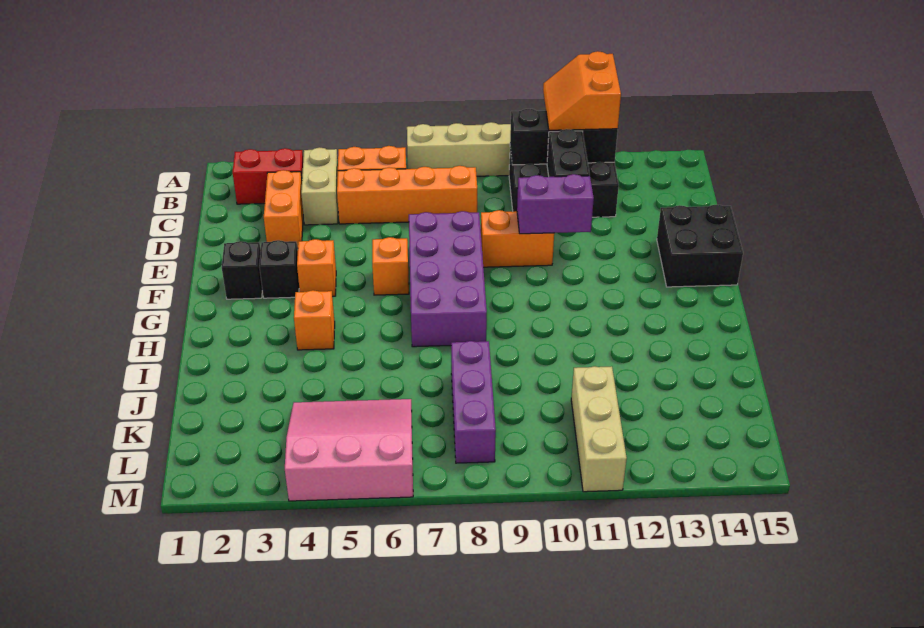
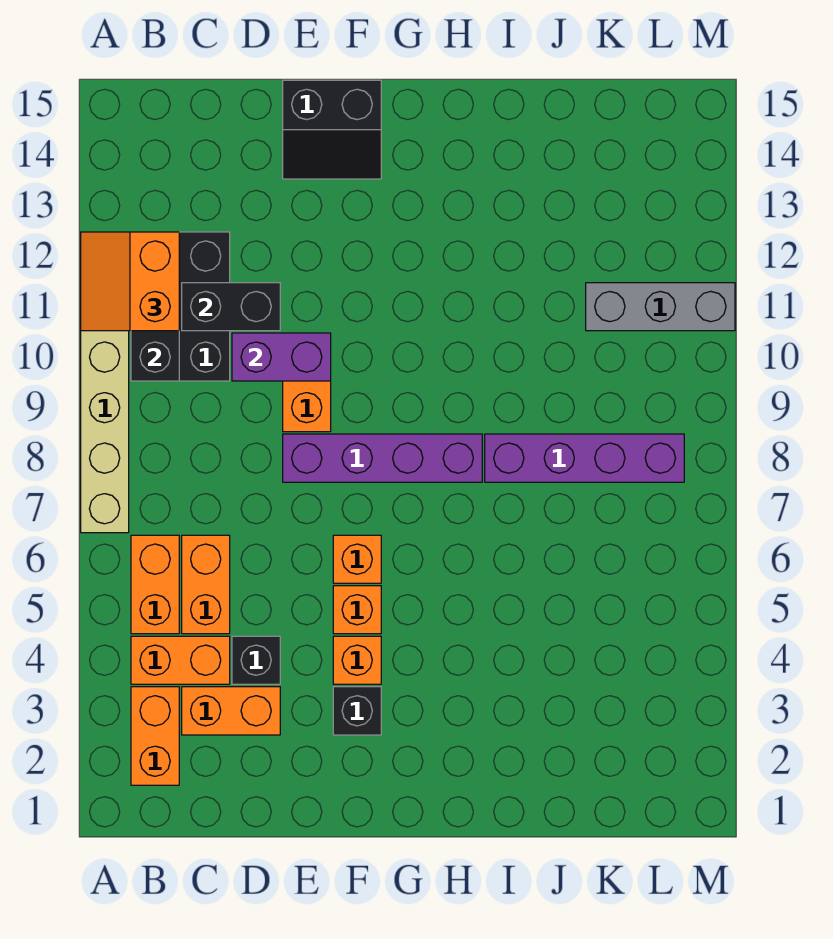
orange 2x2 slope [543,51,621,130] -> orange 2x2 slope turned to [81,232,179,331]
red 1x2 brick [233,148,303,204] -> orange 1x2 brick [131,687,179,785]
tan 1x2 brick [301,147,338,225] -> orange 1x2 brick [131,636,230,684]
orange 1x4 brick [337,166,477,224] -> orange 1x2 brick [182,535,230,634]
purple 2x4 brick [409,211,487,347] -> purple 1x4 brick [283,434,482,482]
purple 1x2 brick [517,174,594,234] -> purple 1x2 brick turned to [232,333,331,381]
black 2x2 brick [657,205,743,287] -> black 2x2 slope [283,80,381,179]
black 1x1 brick [222,241,262,299] -> black 1x1 brick moved to [232,636,280,684]
orange 1x1 brick [294,290,335,350] -> orange 1x1 brick moved to [333,586,381,634]
purple 1x3 brick [451,341,496,463] -> purple 1x4 brick [485,434,684,482]
pink 3x3 slope [285,399,413,501] -> none
tan 1x3 brick [571,366,627,492] -> grey 1x3 brick [586,283,735,331]

